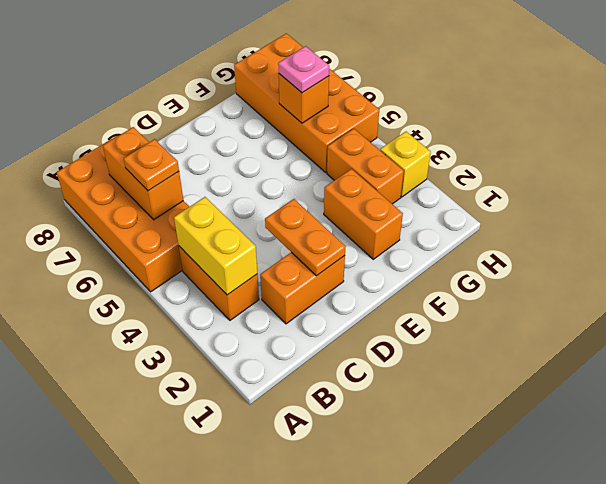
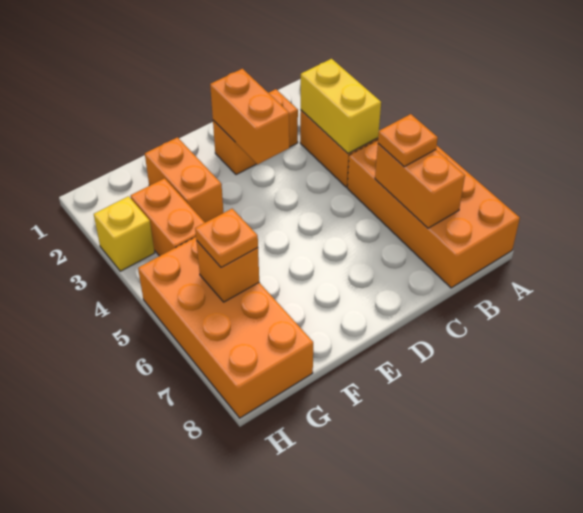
orange 1x2 plate [265,199,346,276] -> orange 1x2 brick [210,69,289,164]
pink 1x1 plate [278,46,329,93] -> orange 1x1 plate [195,209,258,267]

